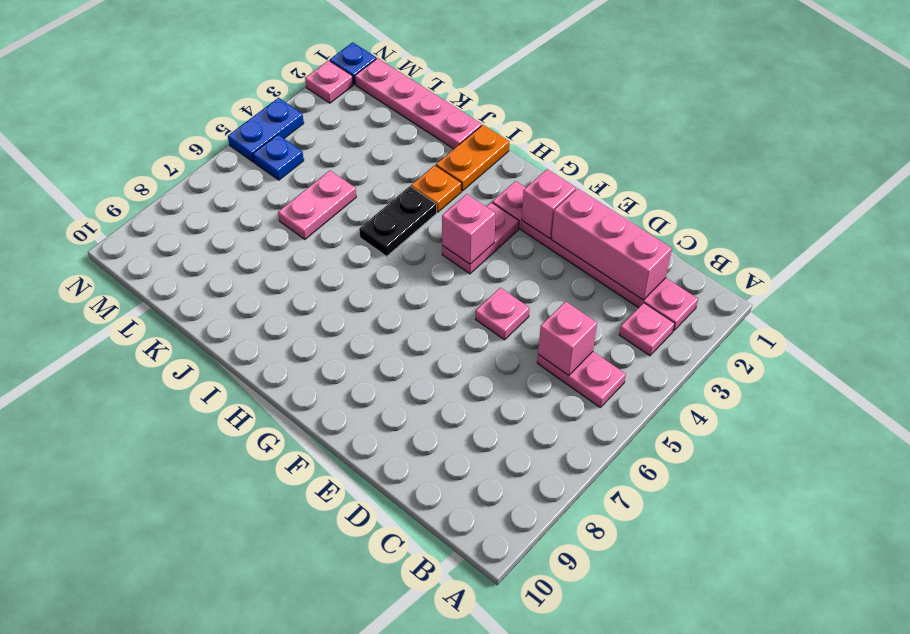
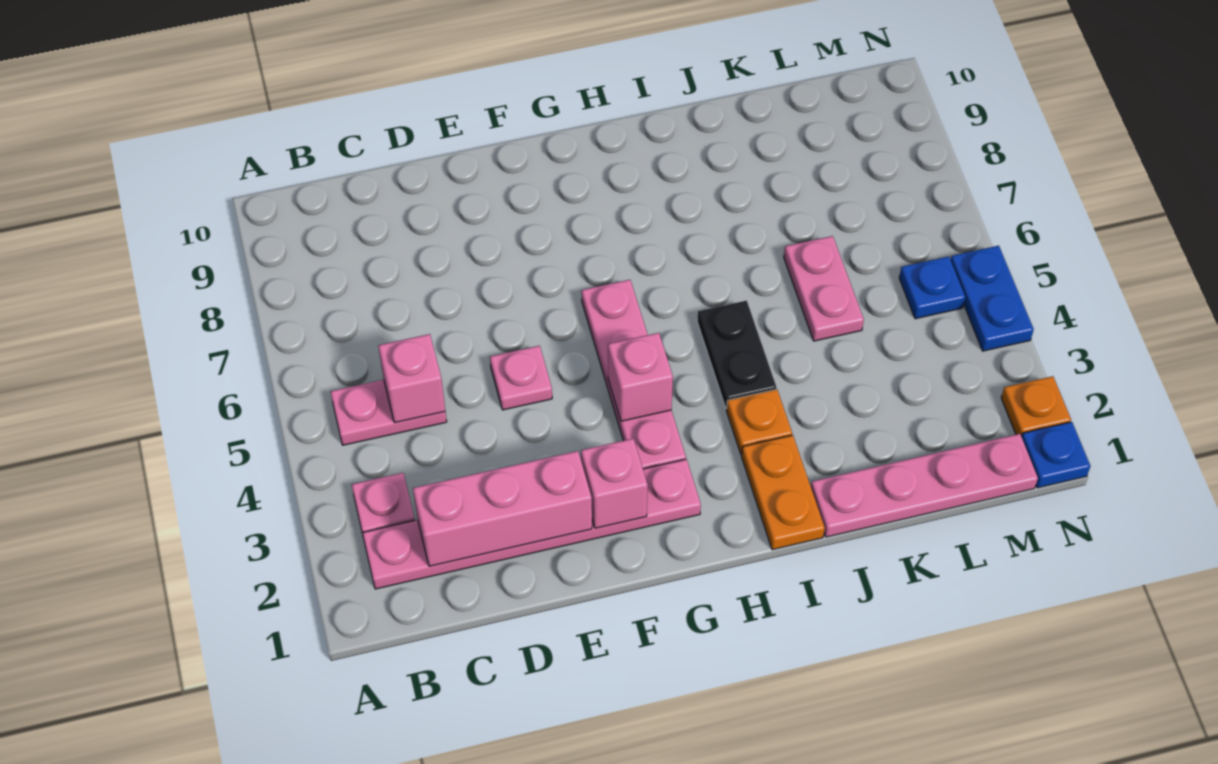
pink 1x2 plate [442,202,519,274] -> pink 1x4 plate [581,280,686,469]
pink 1x1 plate [305,60,353,103] -> orange 1x1 plate [1001,376,1071,437]

